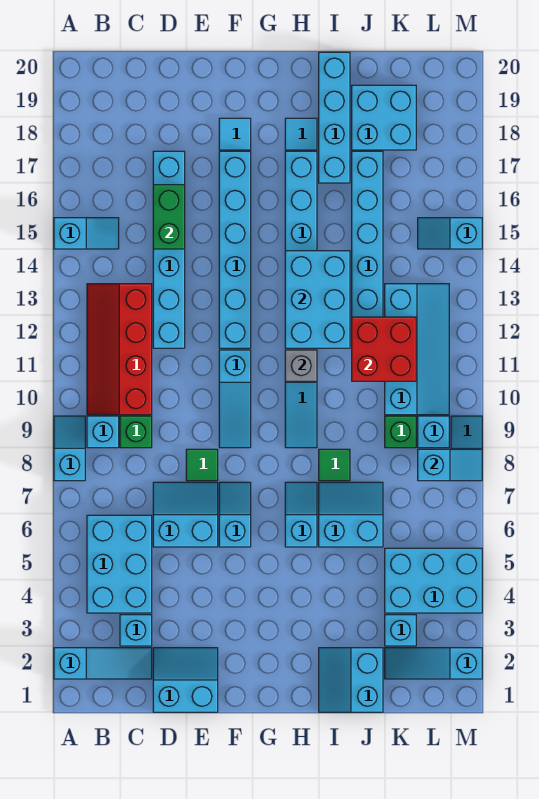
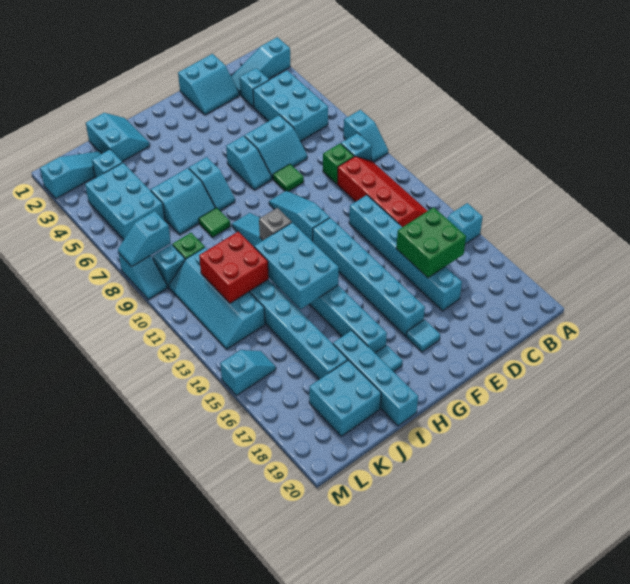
green 1x2 brick [153,185,185,249] -> green 2x2 brick [396,207,466,278]
cyan 2x3 brick [385,548,482,613] -> cyan 2x3 brick turned to [85,163,165,240]

